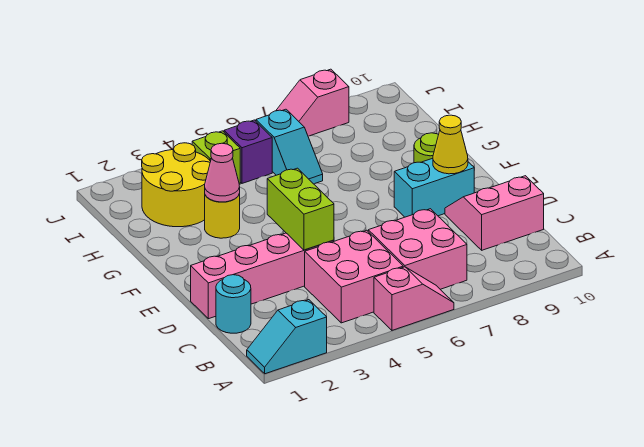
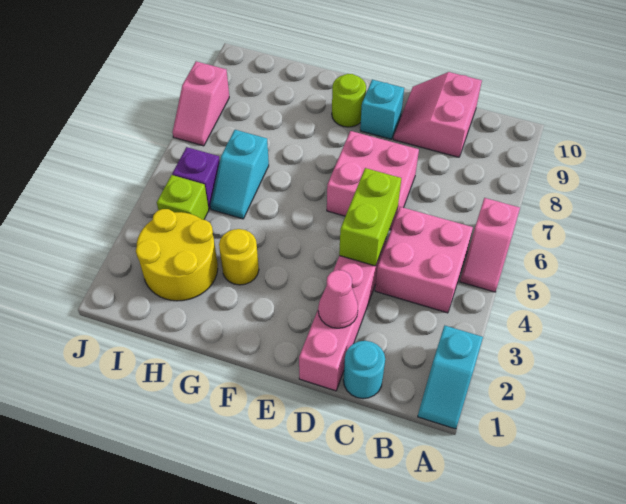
pink 1x2 slope [374,267,454,330] -> pink 1x2 slope turned to [460,198,520,292]
pink 2x2 brick [368,209,467,289] -> pink 2x2 brick moved to [327,131,419,229]
lime 1x2 brick [267,168,334,250] -> lime 1x2 brick turned to [339,168,401,266]
cyan 1x2 brick [394,158,474,217] -> cyan 1x1 brick [360,80,404,139]
yellow 1x1 cone [433,115,468,174] -> none
pink 1x1 cone [205,143,240,202] -> pink 1x1 cone moved to [318,270,358,328]
cyan 1x2 slope [256,109,323,184] -> cyan 1x2 slope turned to [210,130,269,219]

